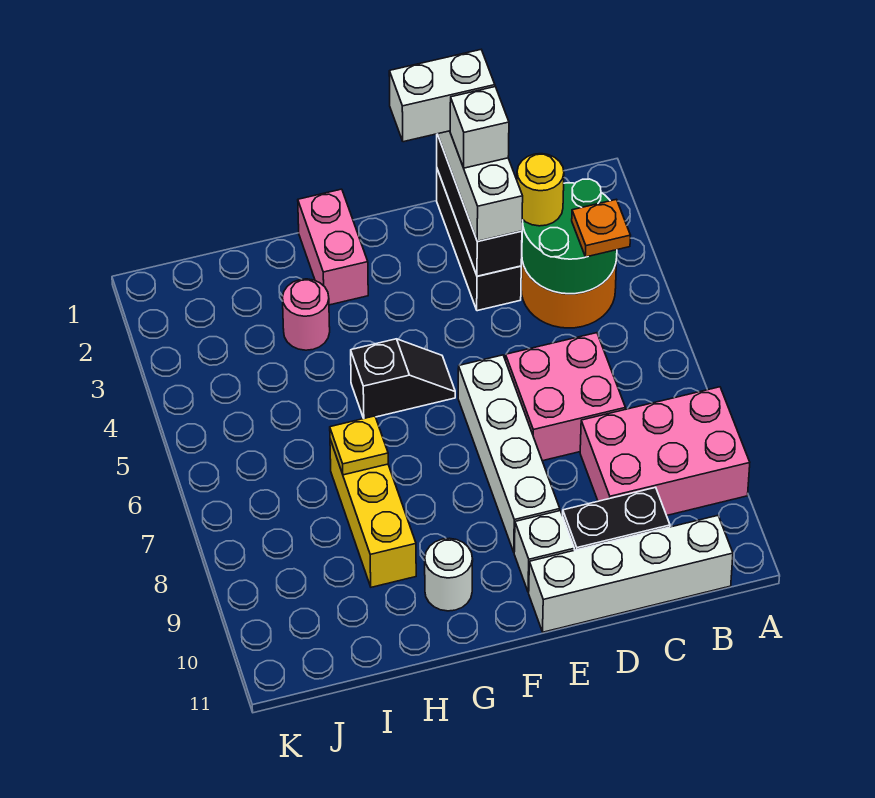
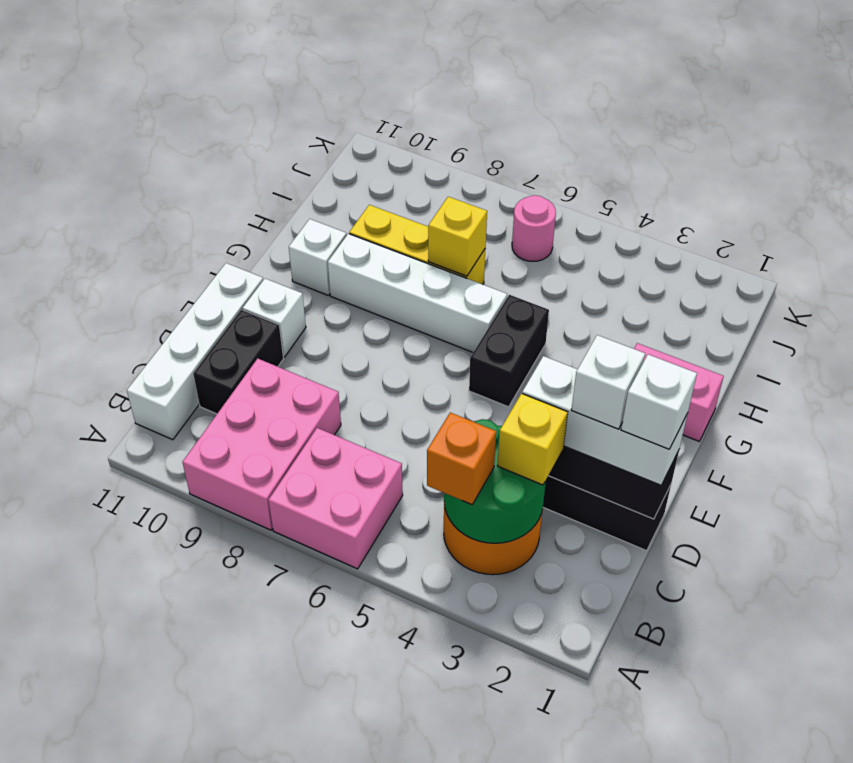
orange 1x1 plate [572,199,631,257] -> orange 1x1 brick [427,413,496,505]
yellow 1x1 round brick [517,154,564,226] -> yellow 1x1 brick [498,393,568,485]
pink 2x2 brick [505,333,625,461] -> pink 2x2 brick moved to [269,428,403,569]
white 1x2 brick [389,50,495,142] -> white 1x1 brick [621,355,697,449]
white 1x4 brick [458,355,560,552] -> white 1x4 brick moved to [328,234,507,352]
black 1x2 slope [351,339,455,419] -> black 1x2 brick [469,295,549,407]
white 1x1 round brick [425,538,473,611] -> white 1x1 brick [289,219,347,296]
pink 1x1 round brick [282,279,330,350] -> pink 1x1 round brick moved to [512,195,556,261]
yellow 1x1 plate [330,416,388,475] -> yellow 1x1 brick [428,197,487,276]

